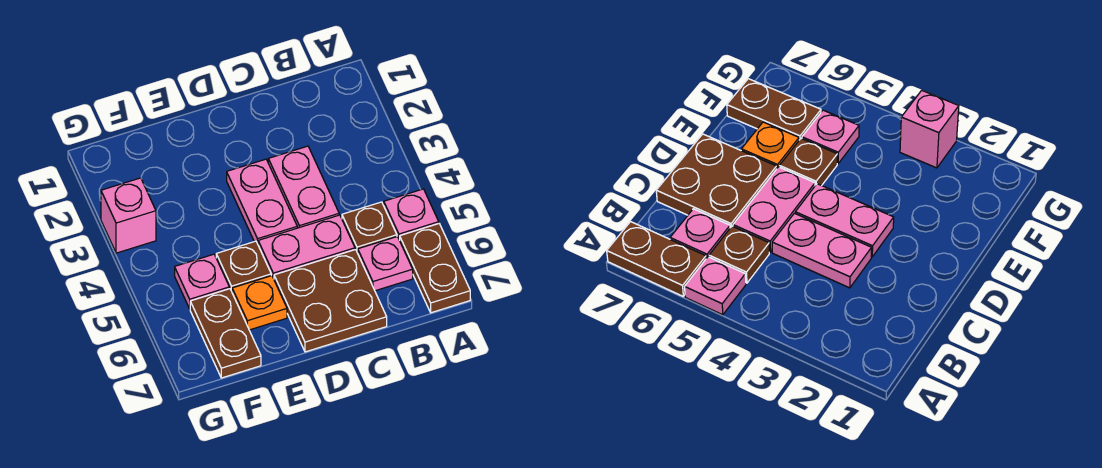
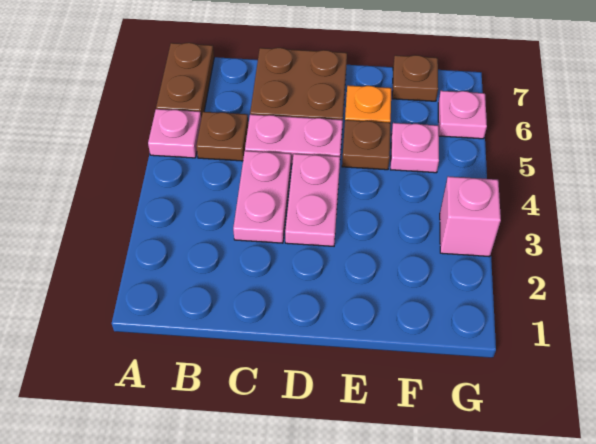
pink 1x1 plate [358,237,413,291] -> pink 1x1 plate moved to [438,91,487,139]
brown 1x2 plate [190,289,261,378] -> brown 1x1 plate [392,55,438,101]

